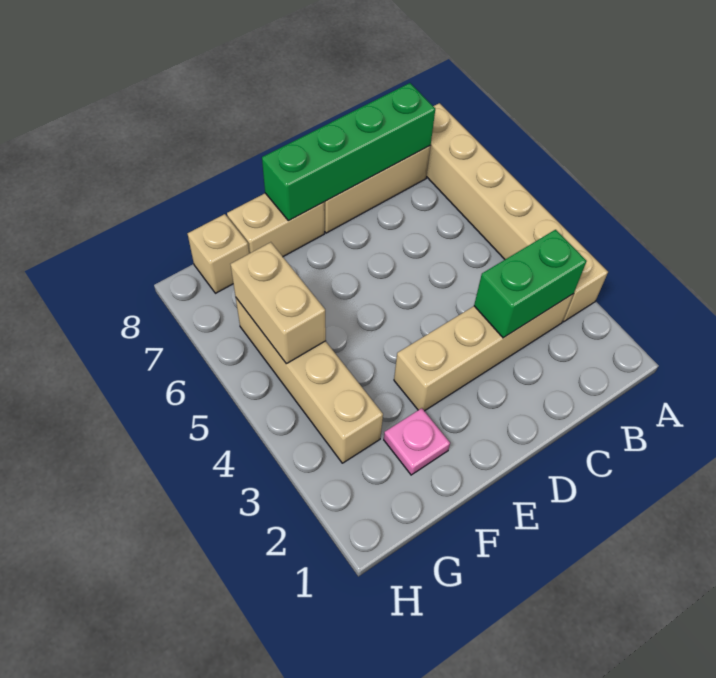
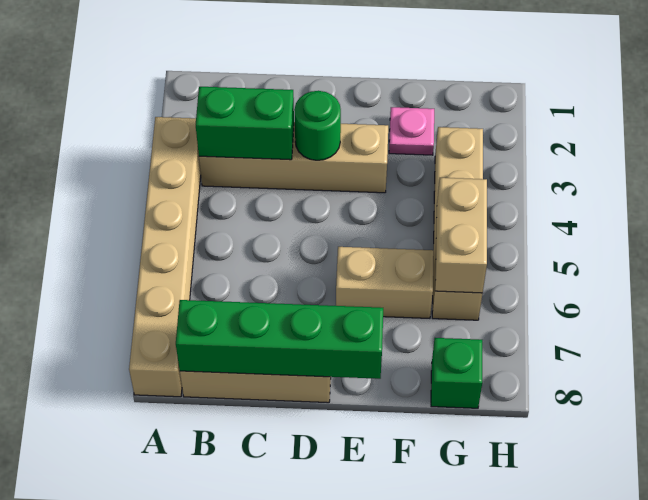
none -> green 1x1 round brick [294,91,341,160]
tan 1x2 brick [227,193,324,257] -> tan 1x2 brick moved to [336,247,434,318]
tan 1x1 brick [187,214,249,293] -> green 1x1 brick [431,338,482,408]

